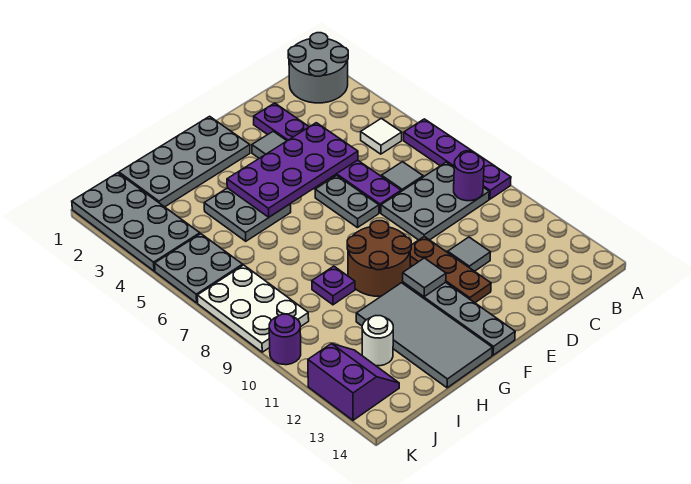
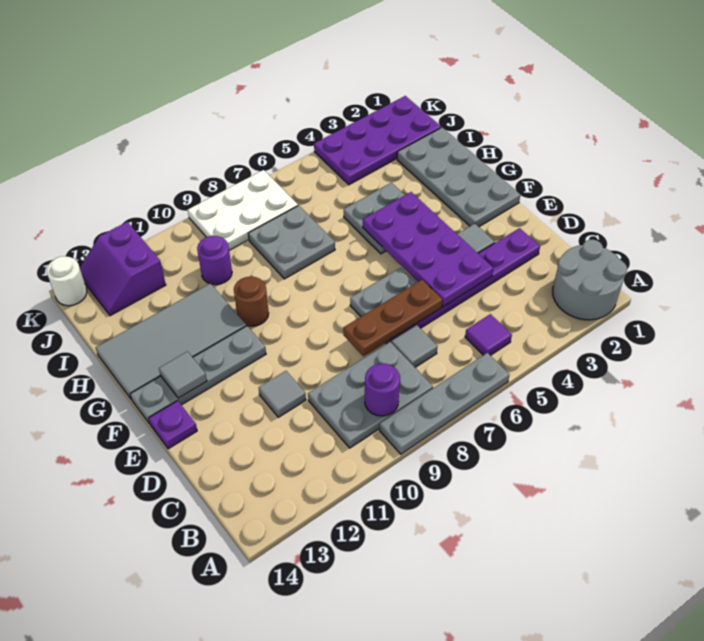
purple 1x4 plate [404,119,511,199] -> grey 1x4 plate [379,353,509,454]
white 1x1 tile [361,118,402,154] -> purple 1x1 tile [465,314,512,356]
grey 2x3 plate [381,162,489,240] -> grey 2x3 plate turned to [308,342,433,448]
brown 1x3 plate [410,237,491,303] -> brown 1x3 plate moved to [343,280,443,356]
brown 2x2 round brick [347,221,411,296] -> brown 1x1 round brick [234,277,269,326]
grey 1x1 tile [403,258,446,297] -> grey 1x1 tile moved to [159,352,207,398]
purple 1x1 plate [312,266,355,305] -> purple 1x1 plate moved to [149,401,197,449]
white 1x1 round brick [362,316,393,366] -> white 1x1 round brick moved to [47,256,87,306]
grey 2x4 plate [72,173,200,271] -> purple 2x4 plate [314,96,441,185]
grey 2x2 plate [155,234,243,303] -> grey 2x2 plate moved to [248,206,335,279]
purple 2x2 slope [308,344,399,420] -> purple 2x2 slope turned to [80,222,166,316]
purple 1x1 round brick [269,314,301,365] -> purple 1x1 round brick moved to [197,236,232,285]

